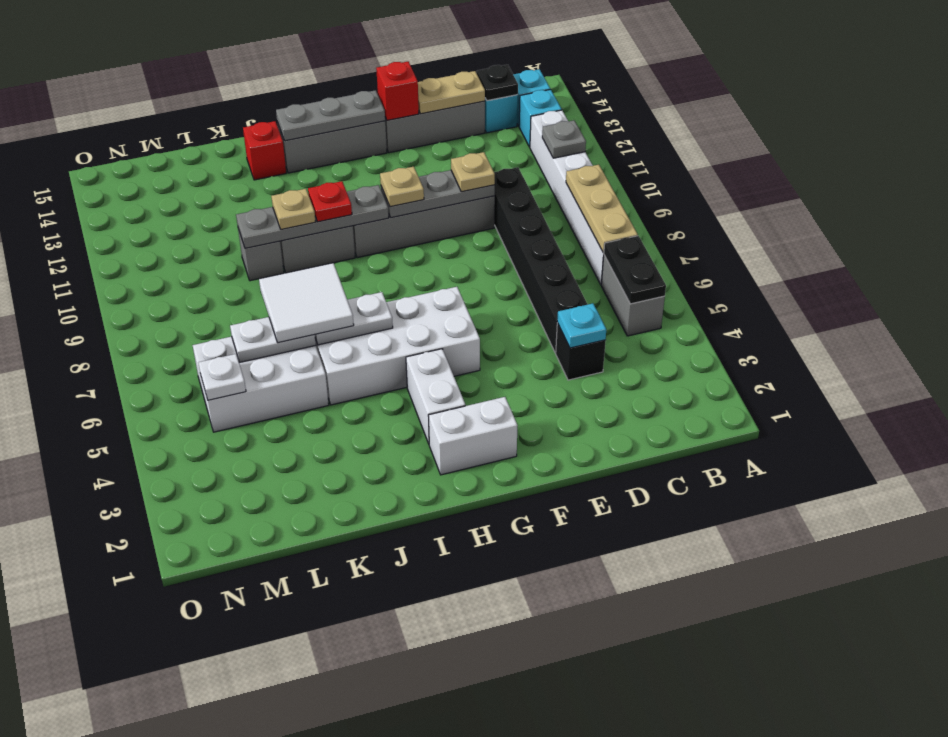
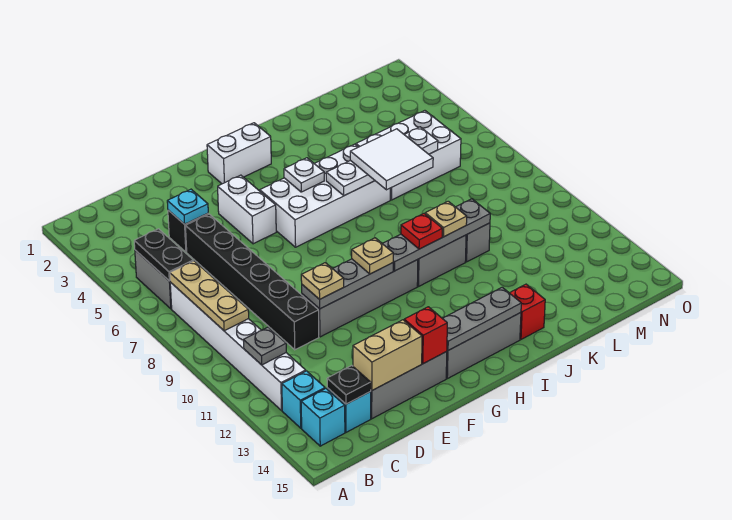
tan 1x2 plate [418,71,485,114] -> tan 1x2 brick [353,320,422,390]
white 1x2 brick [406,349,465,444] -> white 1x2 brick moved to [218,175,276,244]
white 1x1 plate [198,354,246,400] -> white 1x1 plate moved to [284,158,324,192]

